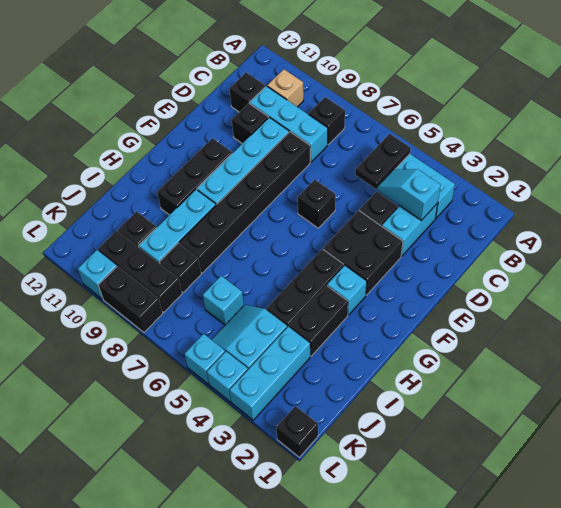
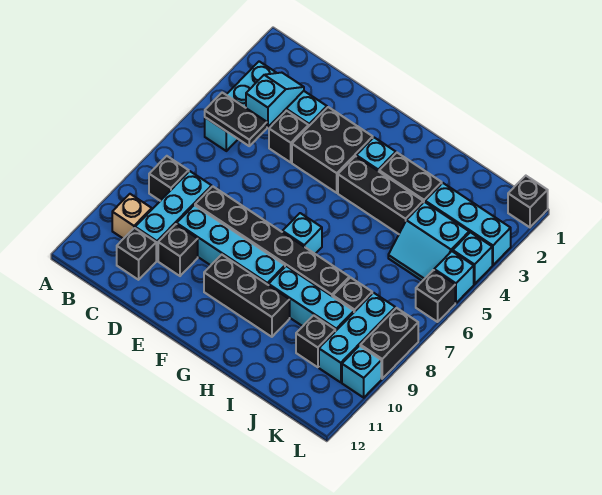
cyan 1x2 slope [377,169,441,221] -> cyan 1x2 slope turned to [246,73,304,127]
black 1x1 brick [298,180,335,228] -> black 1x1 brick moved to [416,270,455,322]
cyan 1x1 brick [203,276,244,325] -> cyan 1x1 brick moved to [282,213,322,254]
black 1x3 brick [98,231,182,312] -> cyan 1x3 brick [319,293,395,382]

